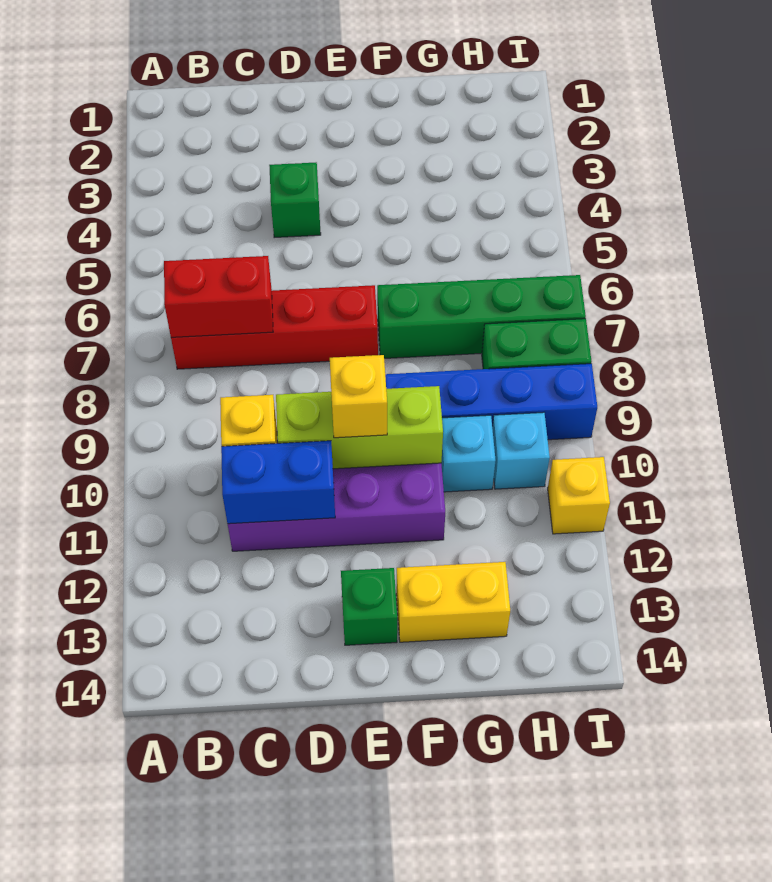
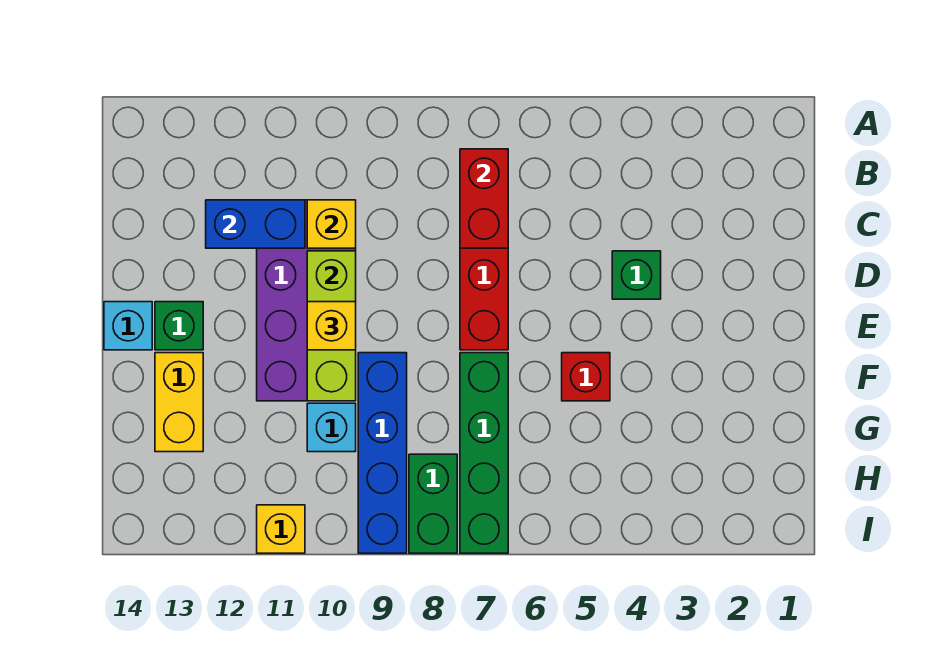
blue 1x2 brick [221,441,335,524] -> blue 1x2 brick turned to [206,200,305,248]
none -> red 1x1 brick [562,353,610,401]
cyan 1x1 brick [492,412,550,489] -> cyan 1x1 brick moved to [104,302,152,350]

